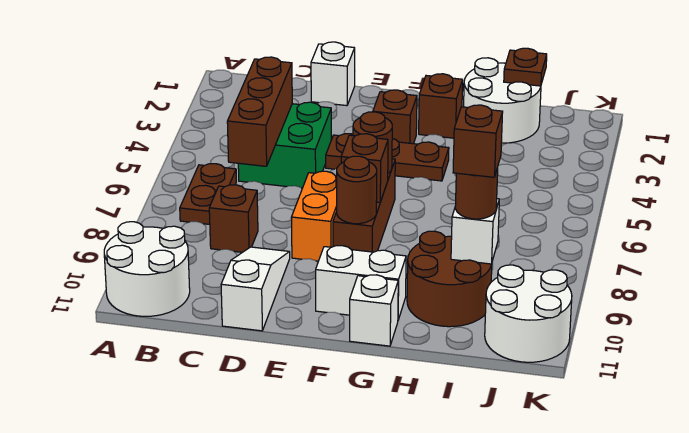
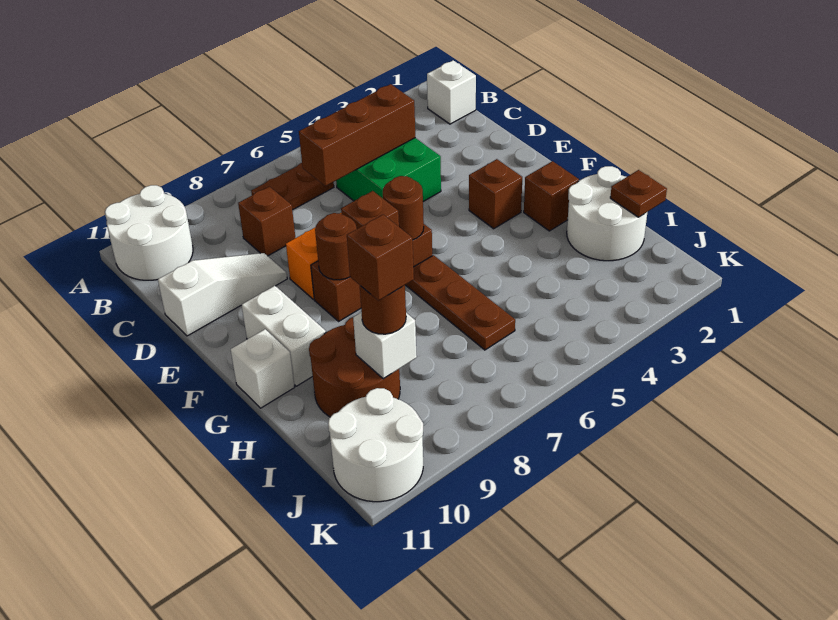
white 1x1 brick [311,42,355,106] -> white 1x1 brick moved to [427,60,476,124]
brown 1x3 plate [326,134,449,181] -> brown 1x3 plate moved to [406,255,515,350]

